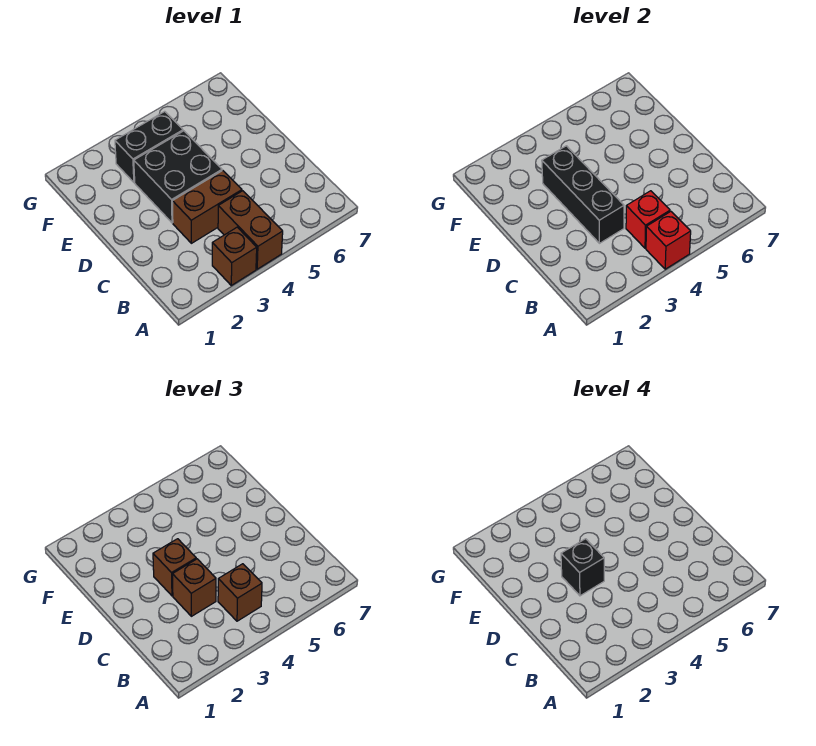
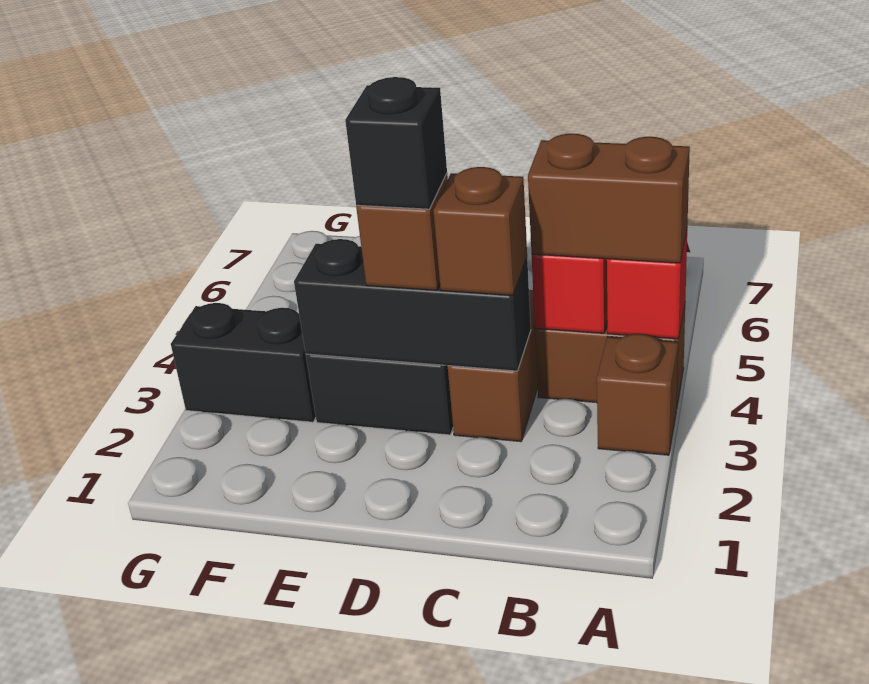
brown 1x1 brick [218,564,262,621] -> brown 1x2 brick [528,134,690,263]
black 1x2 brick [115,111,183,182] -> black 1x2 brick turned to [171,303,316,422]

